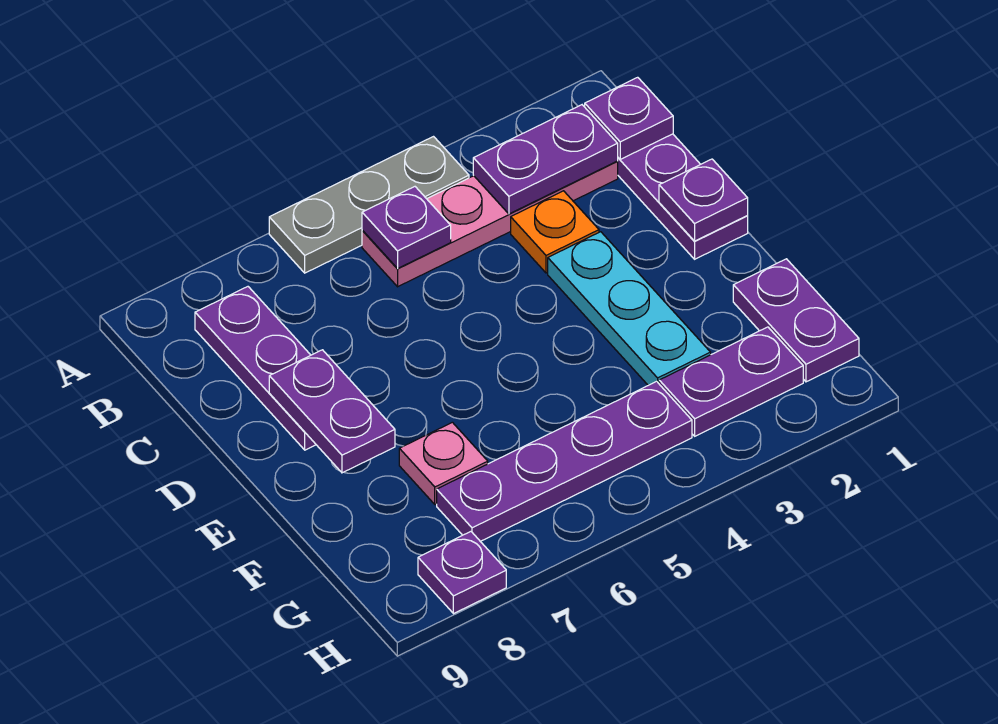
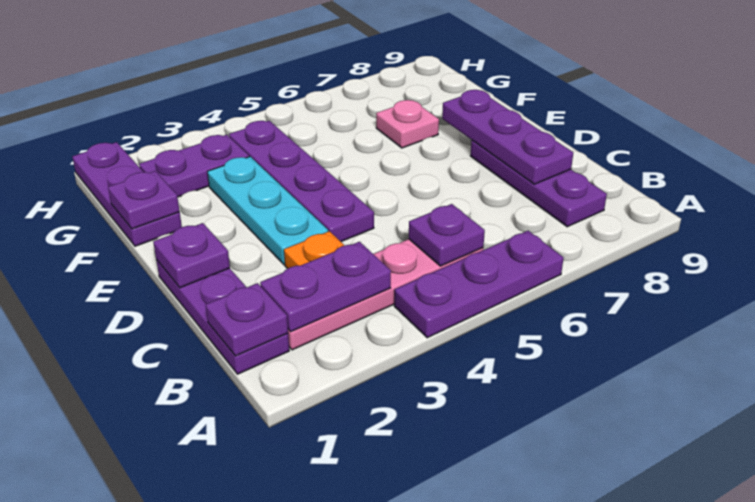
grey 1x3 plate [269,137,469,273] -> purple 1x3 plate [394,231,564,338]
purple 1x2 plate [269,350,395,473] -> purple 1x3 plate [442,90,573,184]
purple 1x2 plate [733,259,859,382] -> purple 1x3 plate [72,142,182,246]
purple 1x4 plate [437,382,692,541] -> purple 1x4 plate turned to [229,121,374,242]
purple 1x1 plate [418,532,506,614] -> purple 1x1 plate moved to [108,171,180,229]

